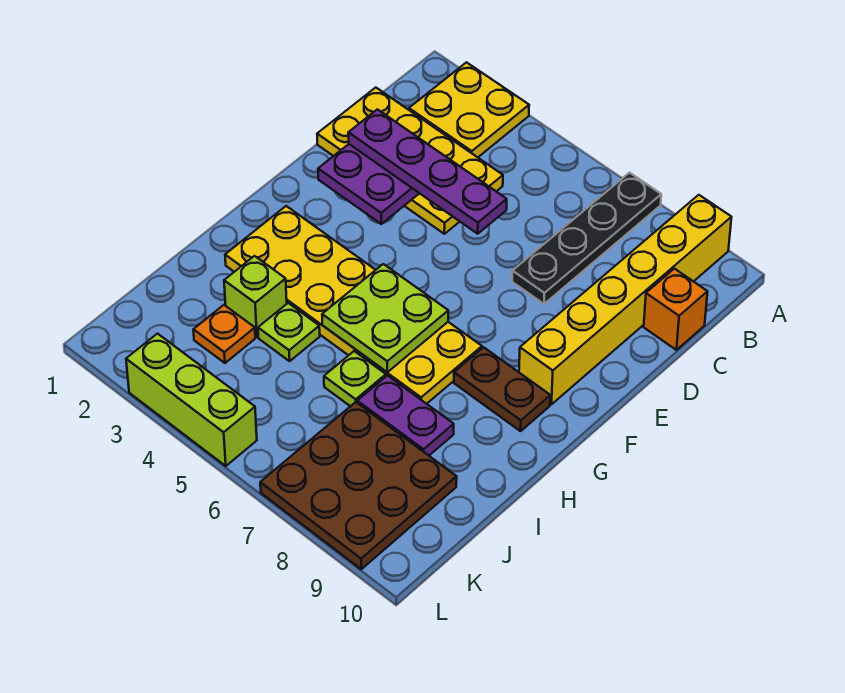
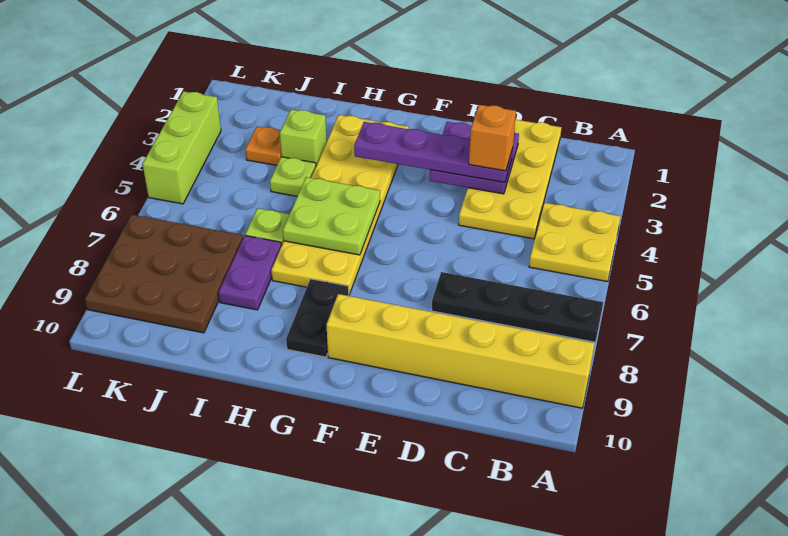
yellow 2x2 plate [409,62,529,157] -> yellow 2x2 plate moved to [529,203,621,282]
orange 1x1 brick [644,269,708,350] -> orange 1x1 brick moved to [469,105,516,171]
purple 1x4 plate [348,109,507,234] -> purple 1x4 plate turned to [354,122,513,183]
brown 1x2 plate [454,347,550,431] -> black 1x2 plate [286,279,349,357]

